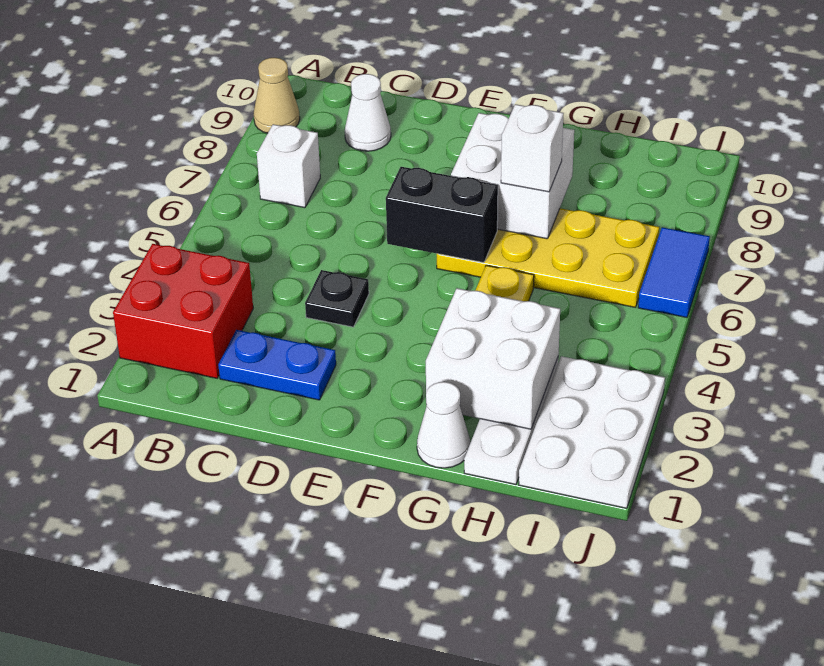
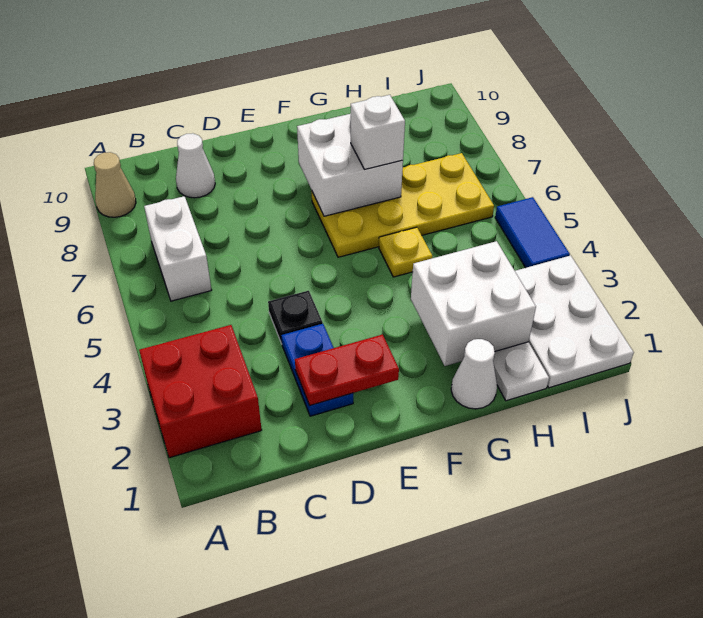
white 1x1 brick [257,124,320,208] -> white 1x2 brick [144,196,211,301]
blue 1x2 plate [218,330,336,400] -> blue 1x2 plate turned to [281,324,353,416]
none -> red 1x2 plate [295,334,399,405]
black 1x2 brick [386,167,498,263] -> none
blue 1x2 tile [638,227,710,317] -> blue 1x2 tile moved to [495,197,570,268]

